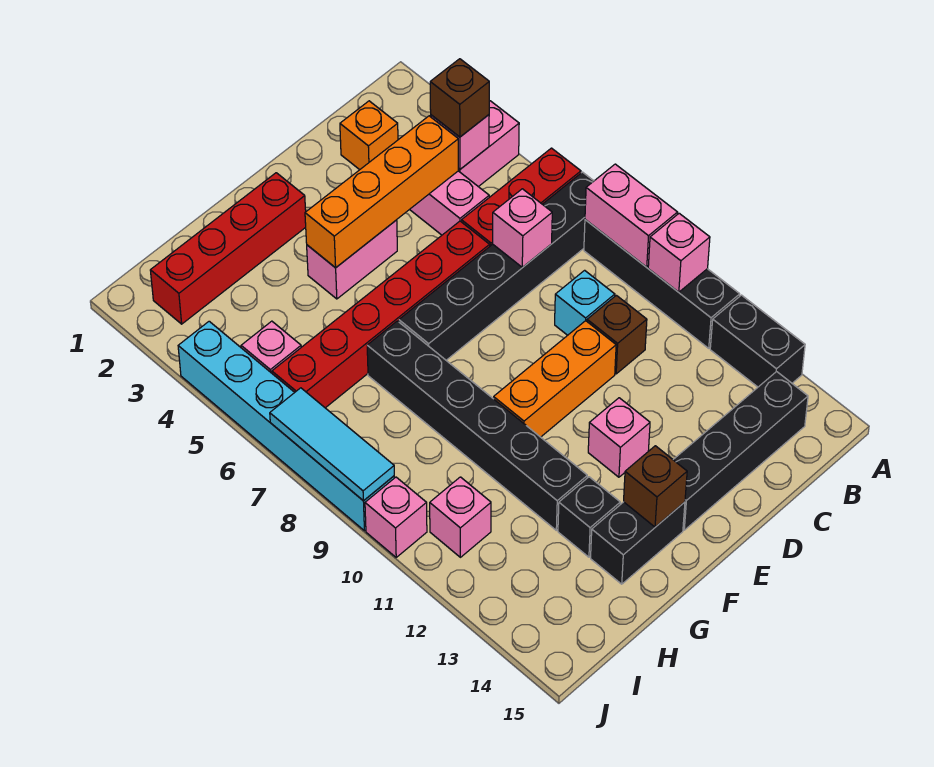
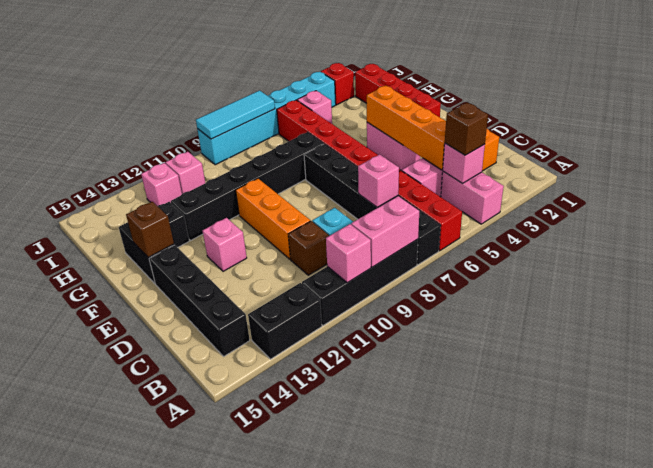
none -> red 1x1 brick [321,63,354,105]
pink 1x1 brick [365,477,427,557] -> pink 1x1 brick moved to [141,163,182,206]

